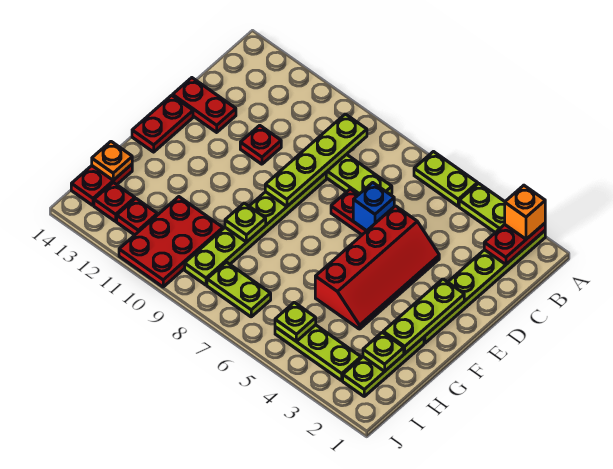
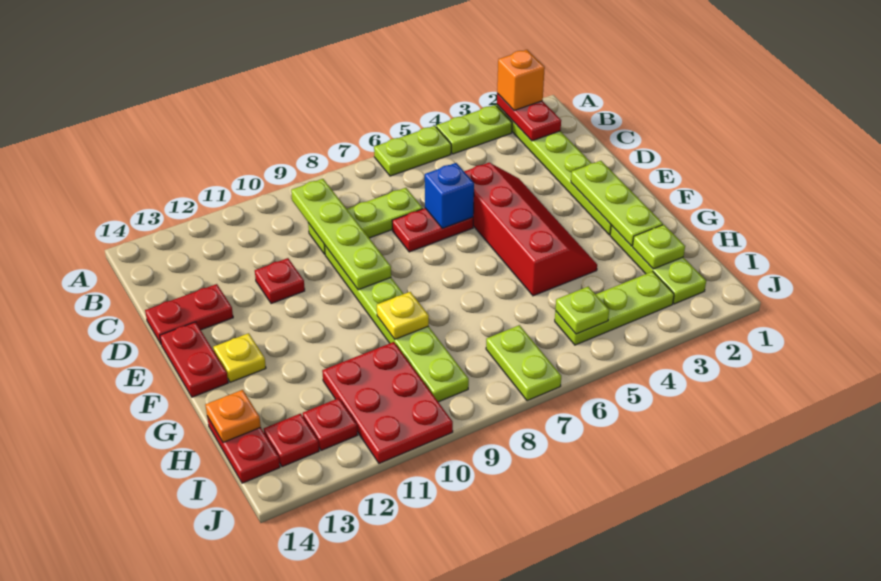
none -> yellow 1x1 plate [213,333,266,382]
lime 1x1 plate [225,203,266,242] -> yellow 1x1 plate [377,292,429,339]
lime 1x2 plate [207,262,271,317] -> lime 1x2 plate turned to [486,325,561,401]

